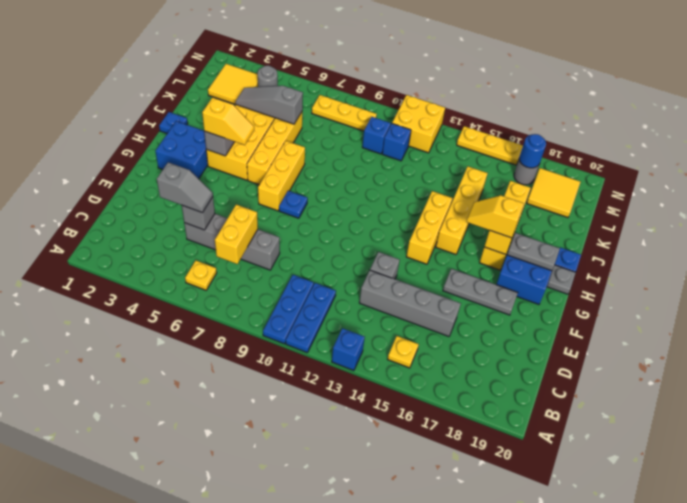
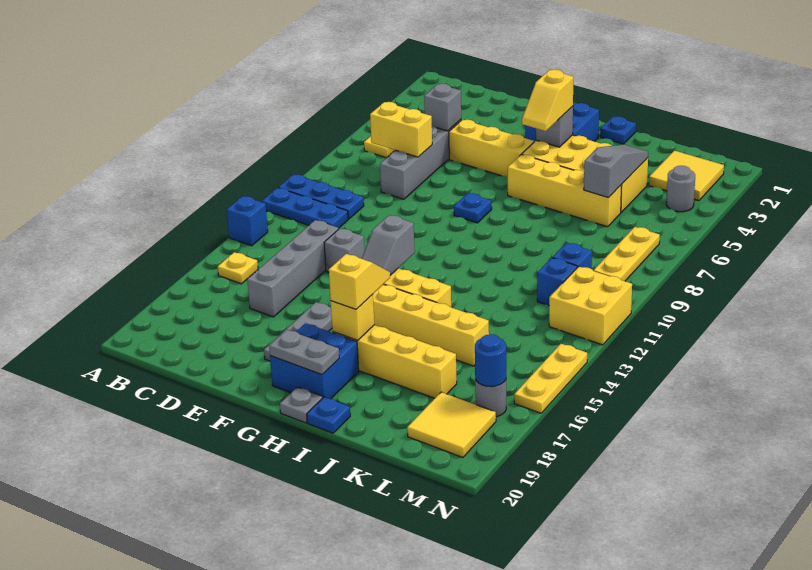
grey 1x2 slope [157,162,213,213] -> grey 1x2 slope moved to [362,215,415,275]
yellow 1x3 brick [258,141,305,211] -> yellow 1x3 brick moved to [449,120,534,177]
grey 1x2 plate [507,233,560,271] -> grey 1x2 plate turned to [269,330,339,375]

